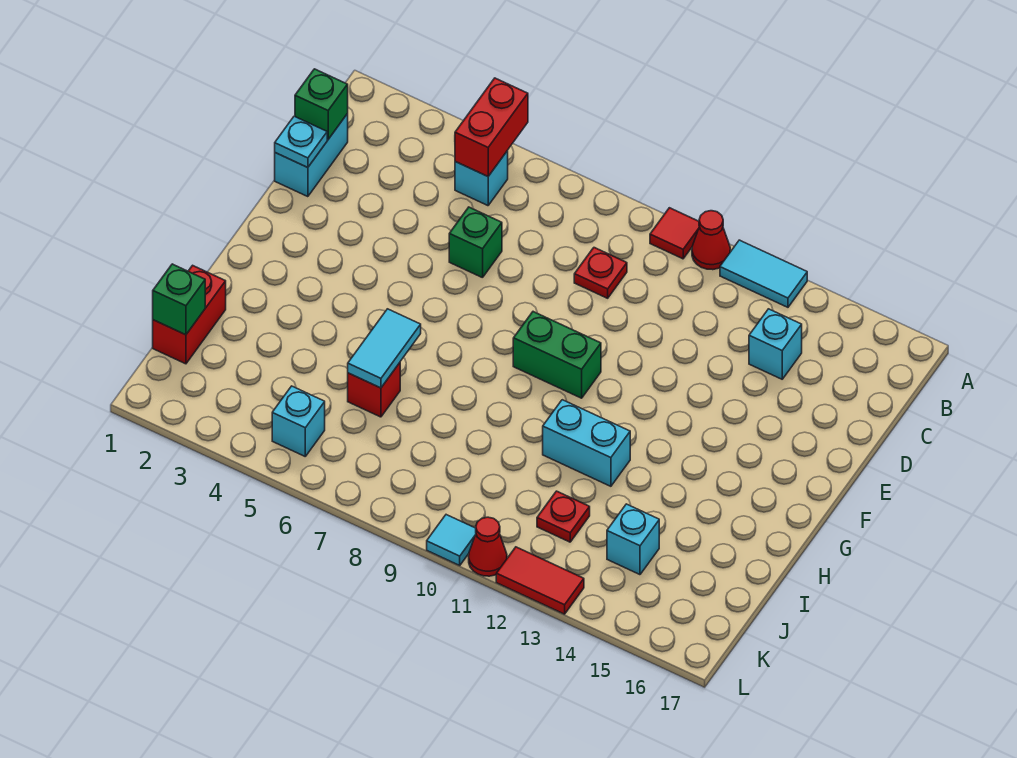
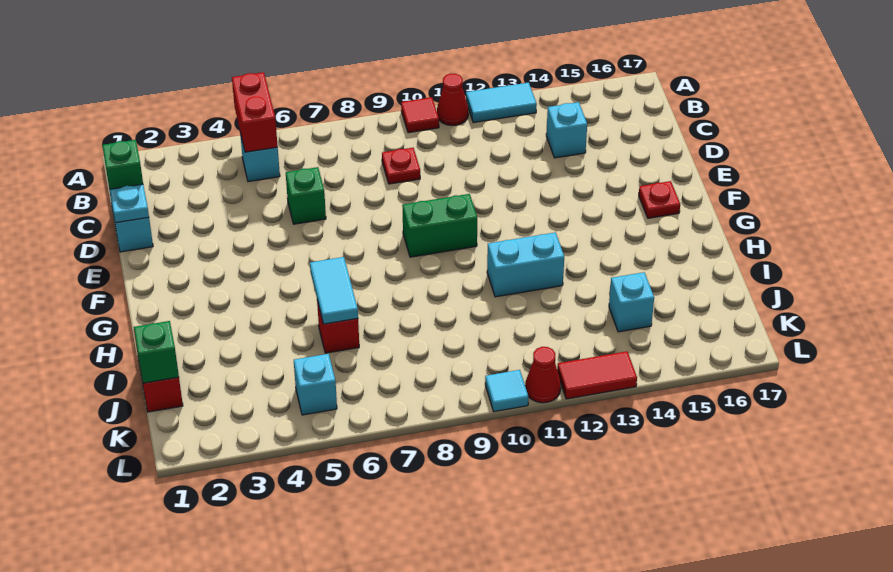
red 1x1 plate [537,491,590,542] -> red 1x1 plate moved to [639,181,680,218]

